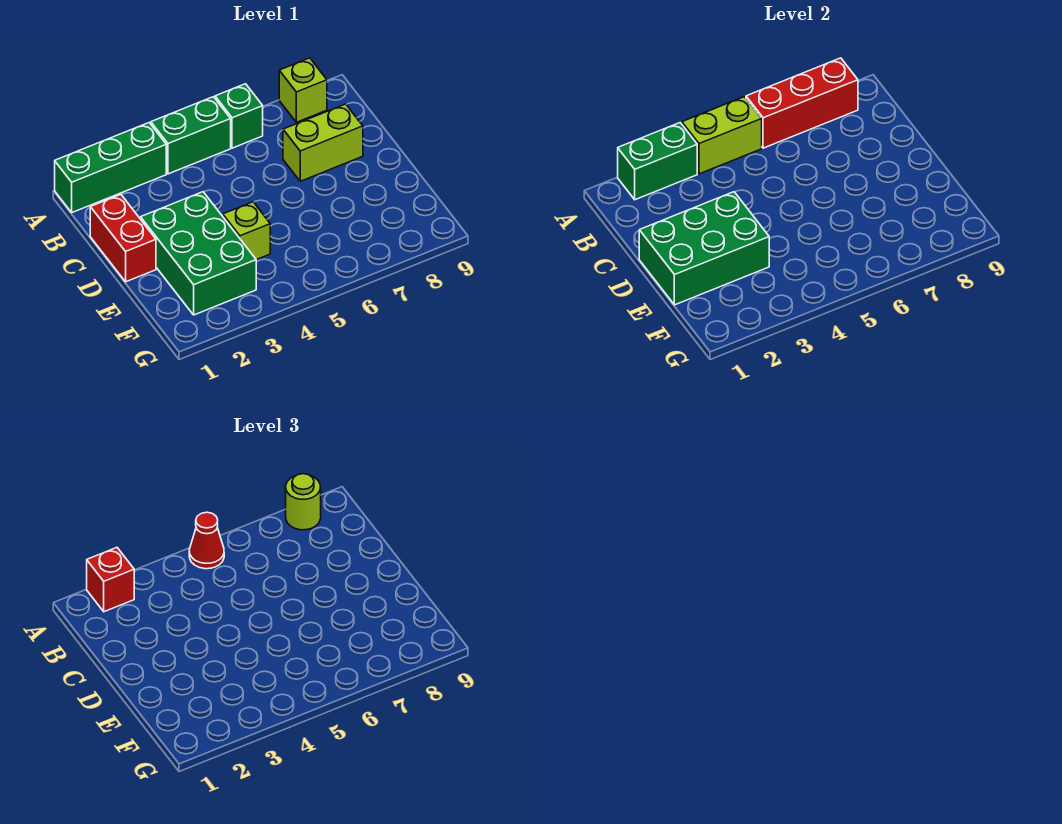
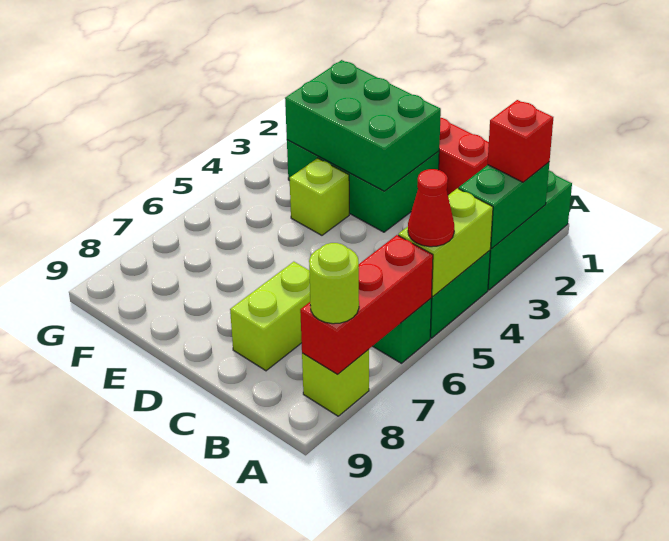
green 2x3 brick [639,192,769,305] -> green 2x3 brick turned to [285,60,441,191]

